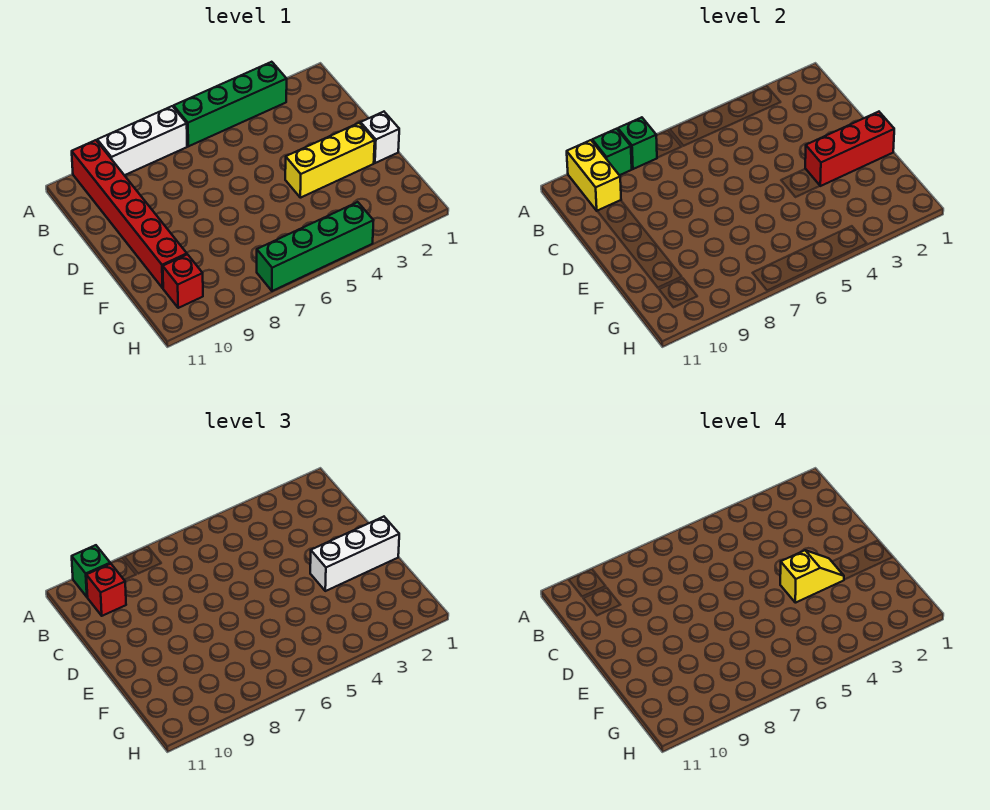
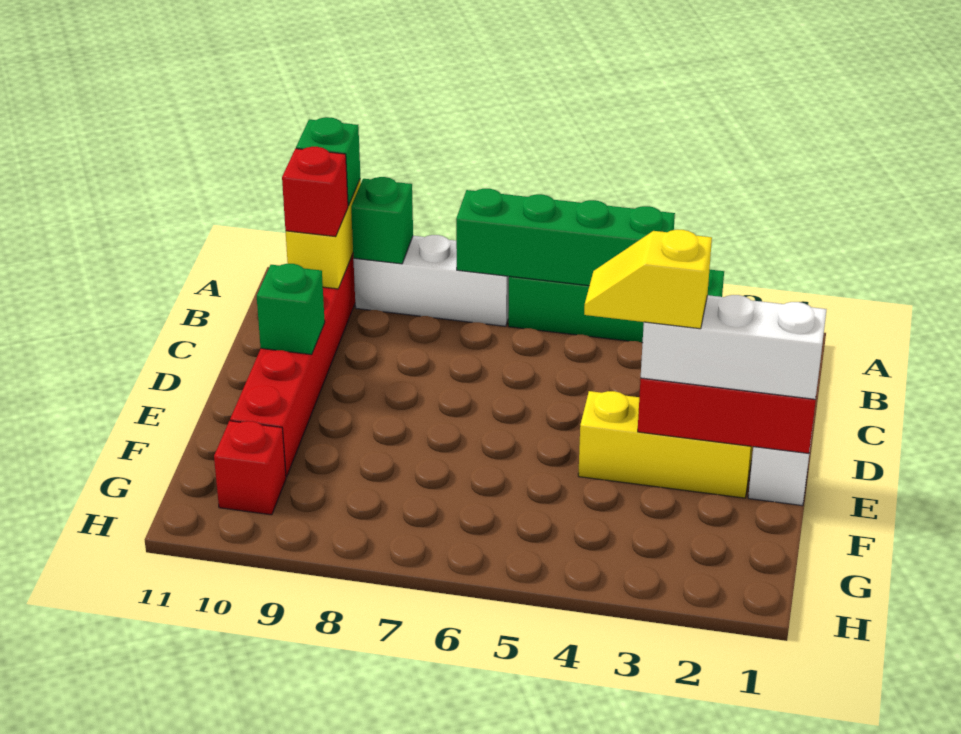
green 1x1 brick [618,117,657,169] -> green 1x1 brick moved to [257,264,325,355]
yellow 1x2 slope [780,550,844,603] -> yellow 1x2 slope turned to [584,230,712,329]
green 1x4 brick [257,202,374,291] -> green 1x4 brick moved to [456,189,675,286]

